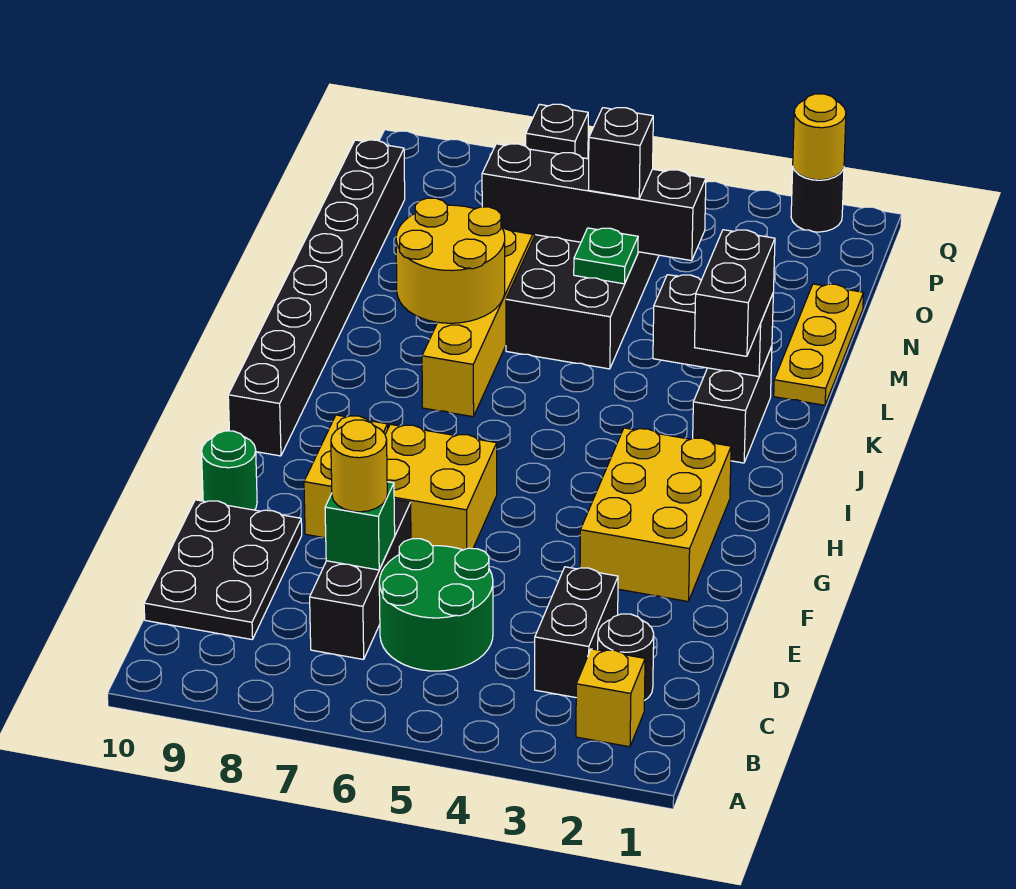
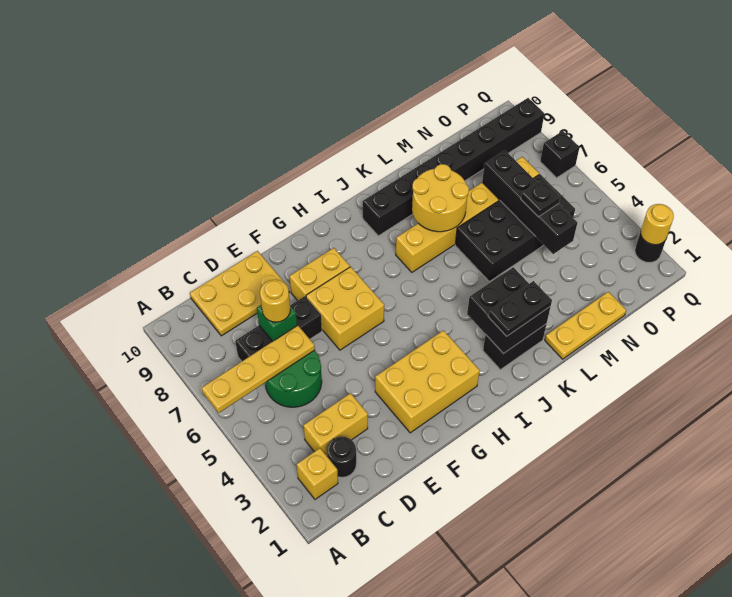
none -> yellow 1x4 plate [202,325,315,413]
black 1x2 brick [535,567,618,697] -> yellow 1x2 brick [304,393,368,456]
black 2x3 plate [144,500,302,639] -> yellow 2x3 plate [190,251,289,336]
green 1x1 round brick [202,431,257,510] -> none
black 1x8 brick [228,140,405,456] -> black 1x8 brick moved to [363,98,544,236]
black 1x2 brick [695,230,775,356] -> black 1x2 plate [488,281,552,336]
black 1x2 brick [653,275,773,377] -> black 2x2 brick [467,267,551,353]
green 1x1 plate [574,228,638,284] -> none
black 1x1 brick [588,108,653,199] -> black 1x1 plate [521,180,560,217]

